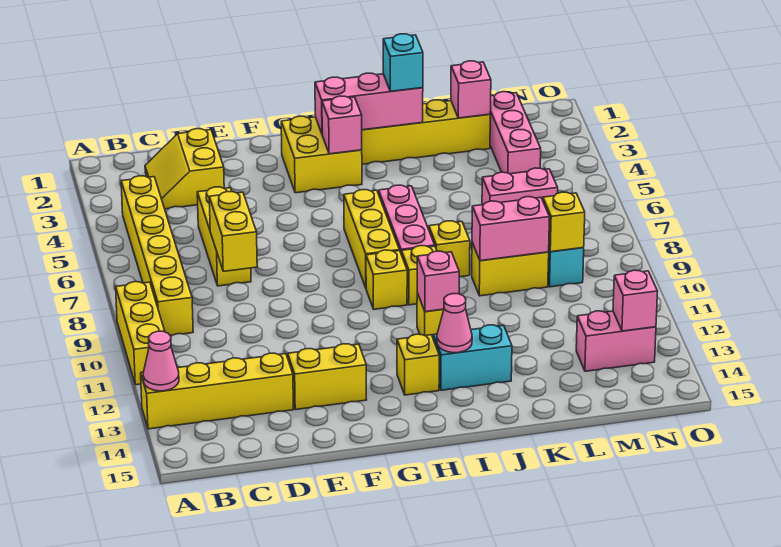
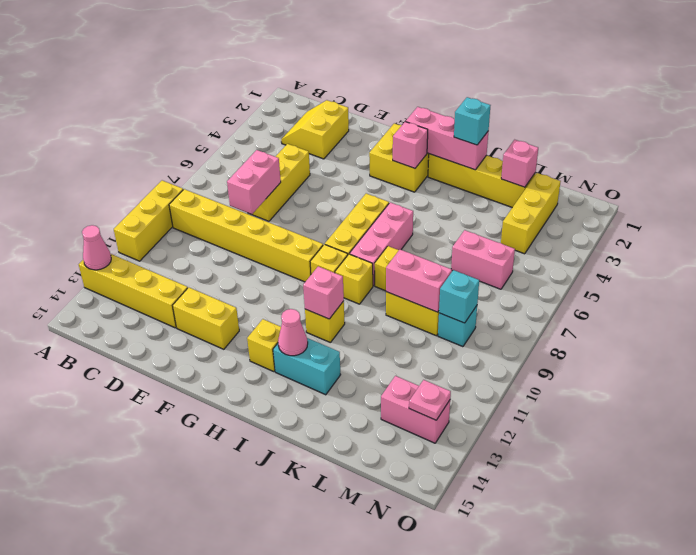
yellow 1x6 brick [121,176,193,336] -> yellow 1x6 brick turned to [169,189,323,282]
yellow 1x2 brick [209,191,257,271] -> pink 1x2 brick [227,150,281,214]
pink 1x3 brick [490,92,541,174] -> yellow 1x3 brick [501,173,561,254]
yellow 1x1 brick [543,192,585,252] -> cyan 1x1 brick [439,270,479,323]
pink 1x1 brick [613,270,658,331] -> pink 1x1 plate [409,380,451,420]

